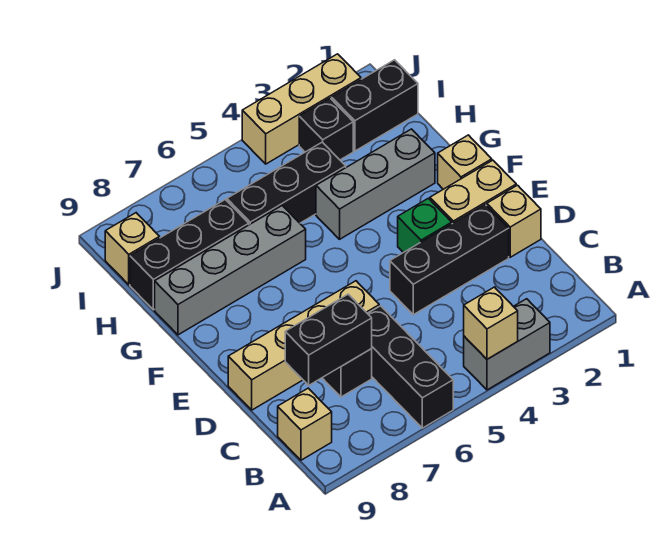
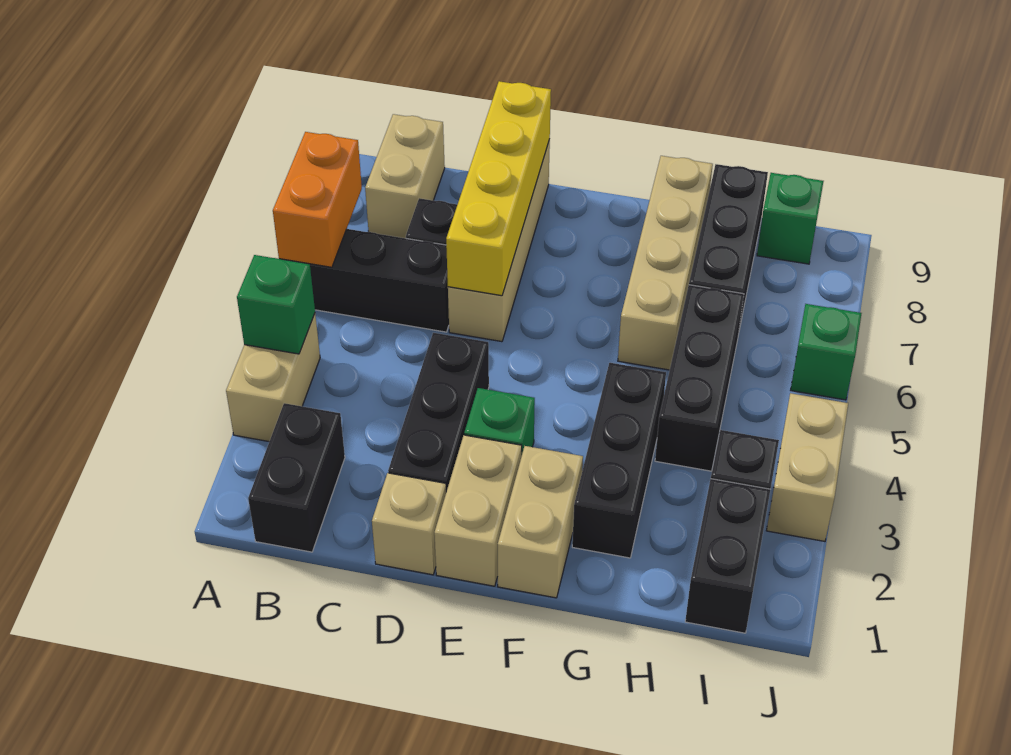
grey 1x2 brick [464,299,550,390] -> tan 1x2 brick [226,314,320,441]
tan 1x1 brick [464,287,518,359] -> green 1x1 brick [237,255,315,354]
none -> orange 1x2 brick [273,132,362,267]
tan 1x1 brick [278,388,332,460] -> tan 1x2 brick [365,114,445,238]
black 1x2 brick [285,294,372,385] -> black 1x2 brick moved to [248,403,345,552]
none -> yellow 1x4 brick [446,81,551,296]
tan 1x1 brick [438,135,492,189] -> tan 1x2 brick [498,446,583,598]
grey 1x3 brick [316,129,435,239] -> black 1x3 brick [572,363,666,558]
grey 1x4 brick [155,206,306,335] -> tan 1x4 brick [618,156,713,370]
tan 1x1 brick [105,213,160,285] -> green 1x1 brick [757,173,824,264]
tan 1x3 brick [242,54,361,164] -> tan 1x2 brick [766,393,848,541]
none -> green 1x1 brick [791,304,862,400]

